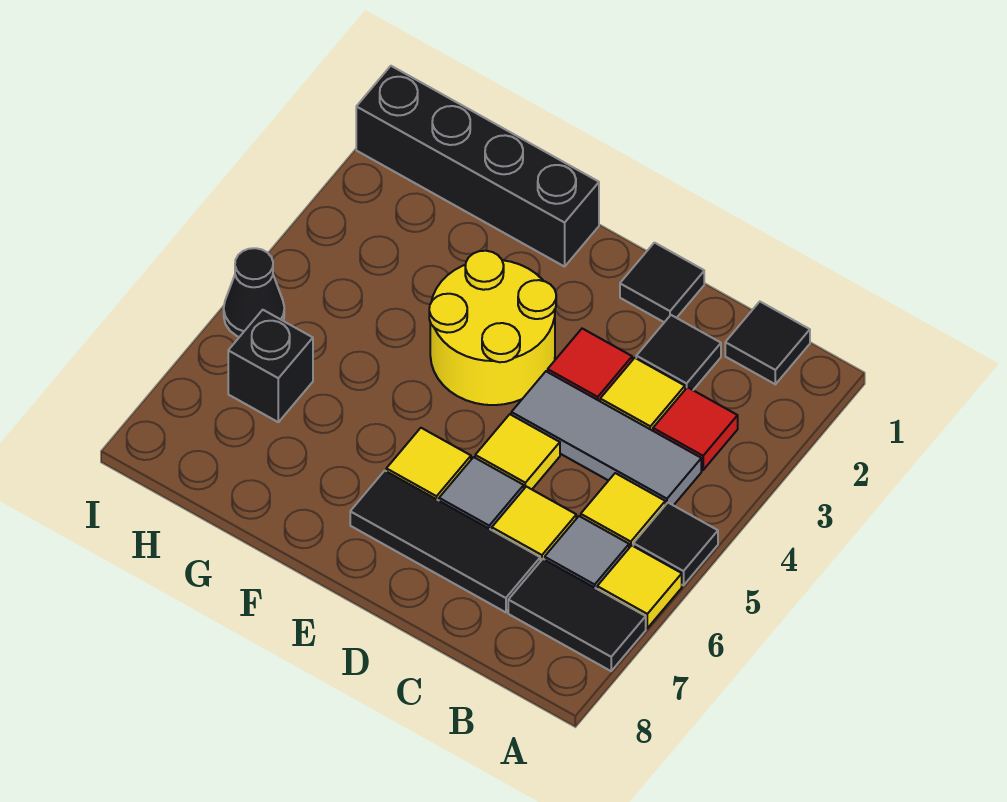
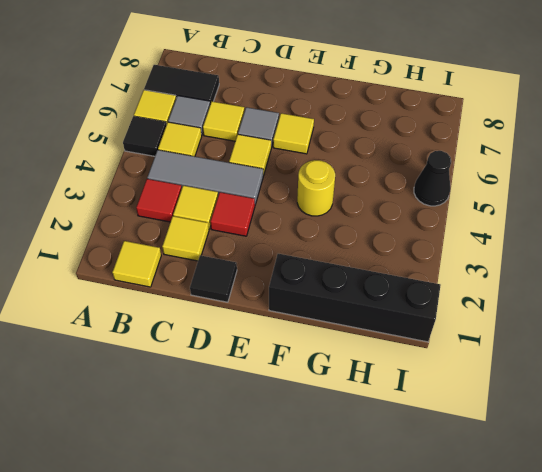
black 1x1 tile [725,302,810,384] -> yellow 1x1 tile [112,241,161,287]
black 1x1 tile [636,315,721,390] -> yellow 1x1 tile [162,216,209,261]
black 1x3 tile [350,471,540,612] -> none
yellow 2x2 round brick [429,251,556,405] -> yellow 1x1 round brick [297,160,335,216]
black 1x1 brick [228,310,313,422] -> none

